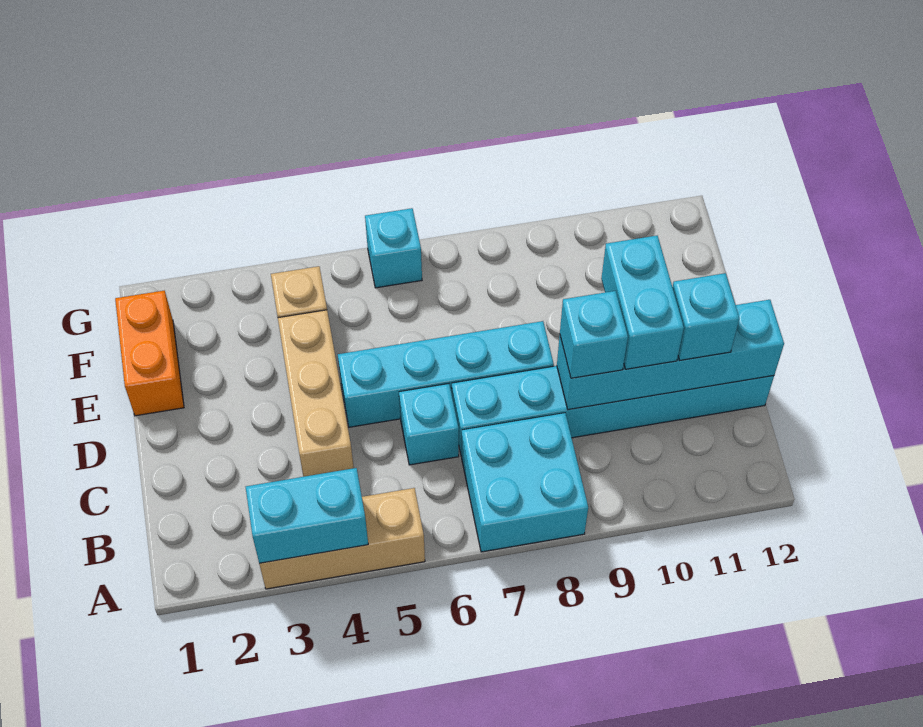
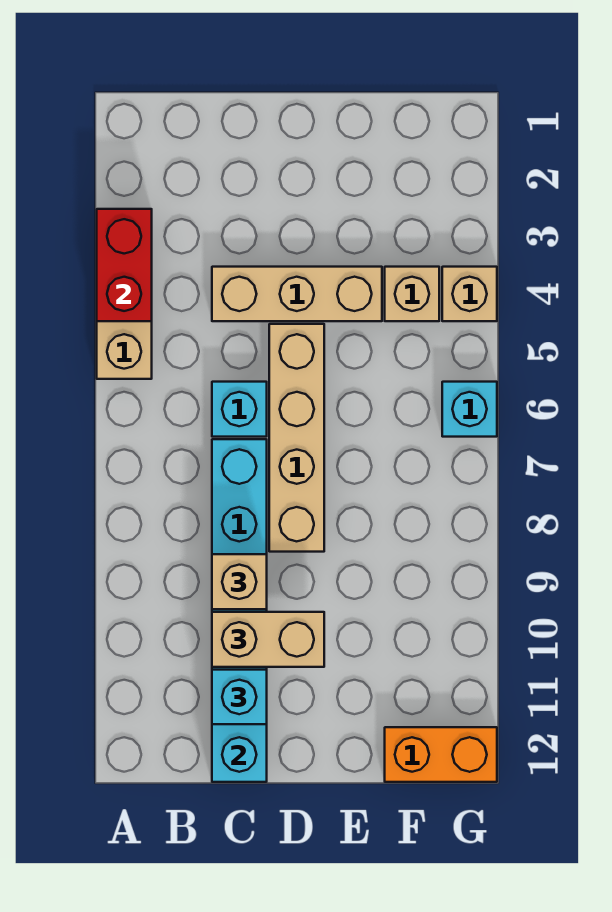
cyan 1x2 brick [246,468,368,564] -> red 1x2 brick [97,209,152,321]
cyan 2x2 brick [462,413,588,552] -> none
cyan 1x1 brick [560,291,628,378] -> tan 1x1 brick [212,554,267,609]
cyan 1x2 brick [601,236,684,369] -> tan 1x2 brick [212,612,324,667]
cyan 1x4 brick [338,321,554,427] -> tan 1x4 brick [269,324,324,552]
orange 1x2 brick [115,291,184,416] -> orange 1x2 brick moved to [385,727,497,782]
none -> tan 1x1 brick [442,267,497,321]

